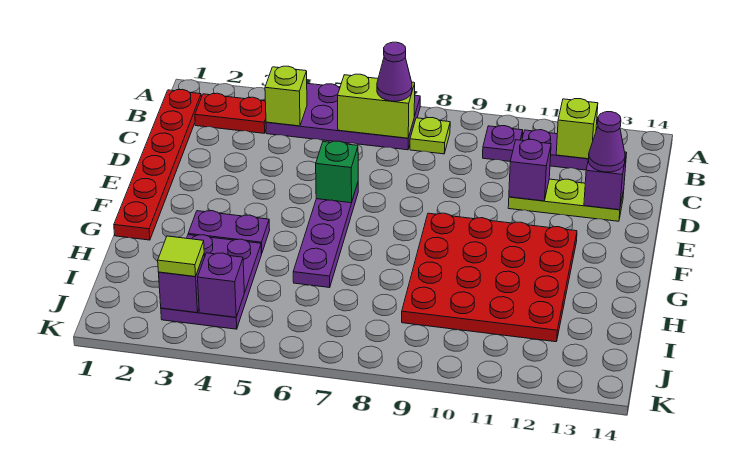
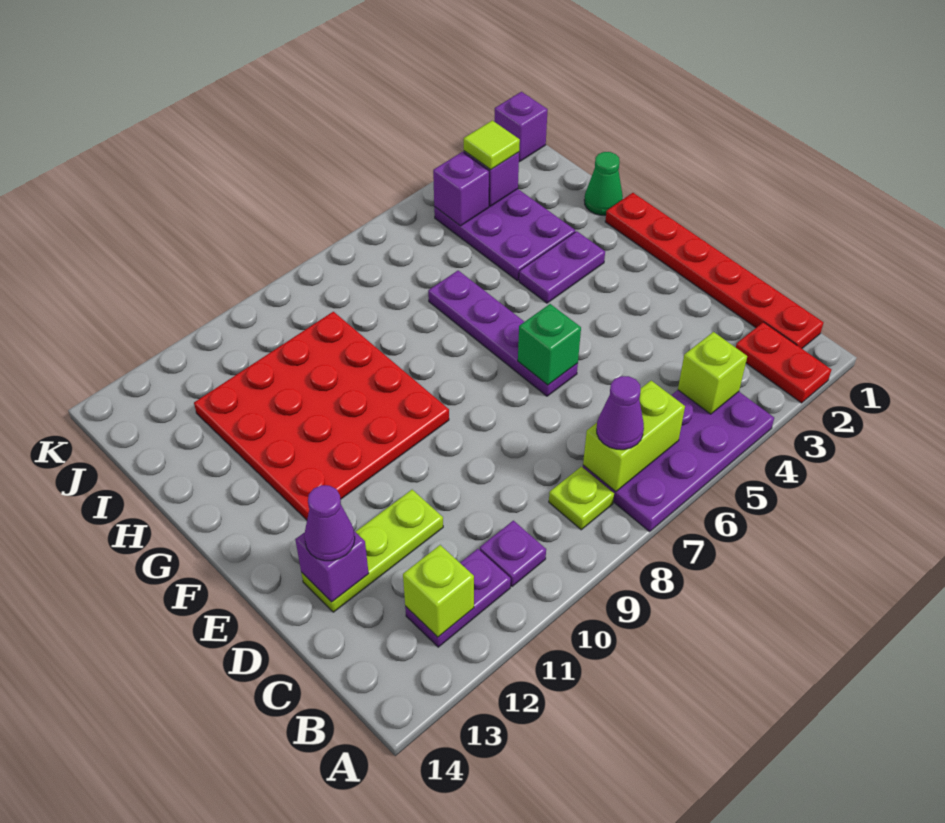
red 1x2 plate [195,93,266,133] -> red 1x2 plate turned to [736,322,832,403]
purple 1x1 brick [509,139,551,201] -> purple 1x1 brick moved to [494,92,548,162]
none -> green 1x1 cone [584,152,623,215]

